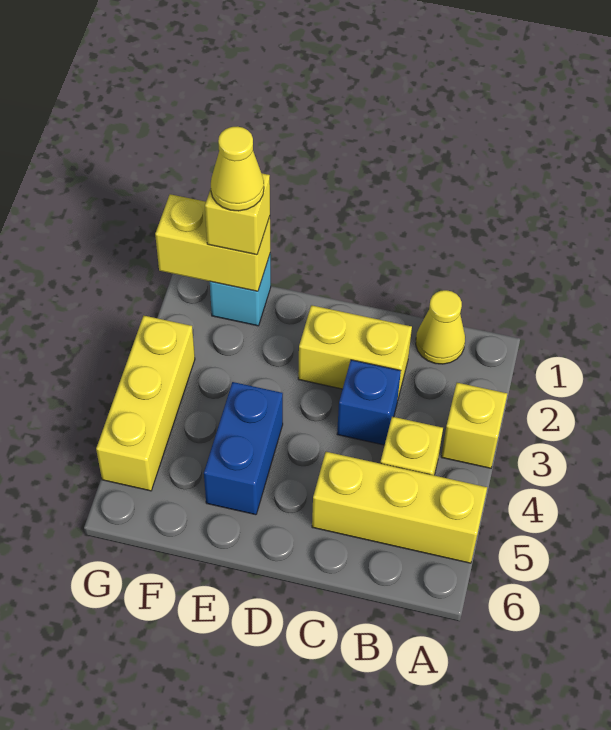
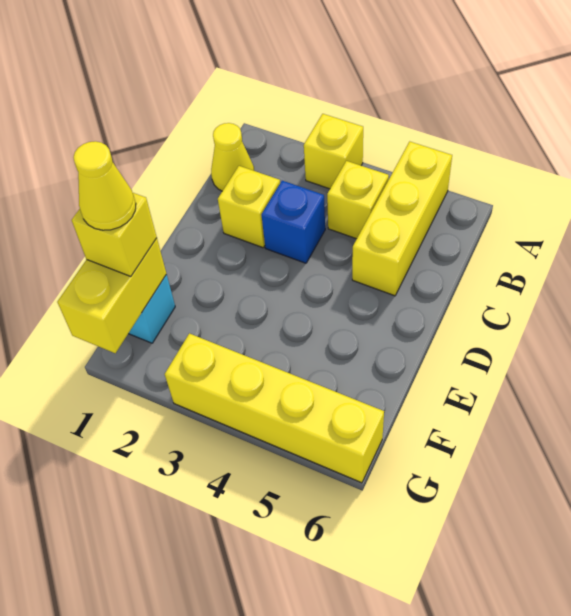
yellow 1x2 brick [298,305,412,398] -> yellow 1x1 brick [218,166,280,248]
blue 1x2 brick [204,382,283,515] -> none
yellow 1x3 brick [96,316,195,491] -> yellow 1x4 brick [165,333,384,483]

